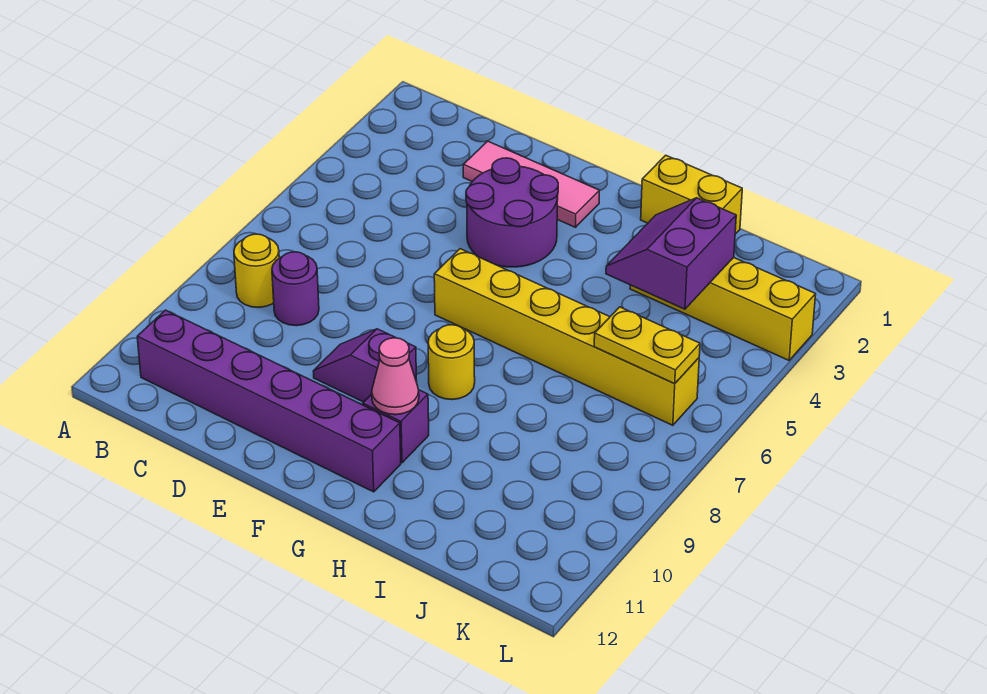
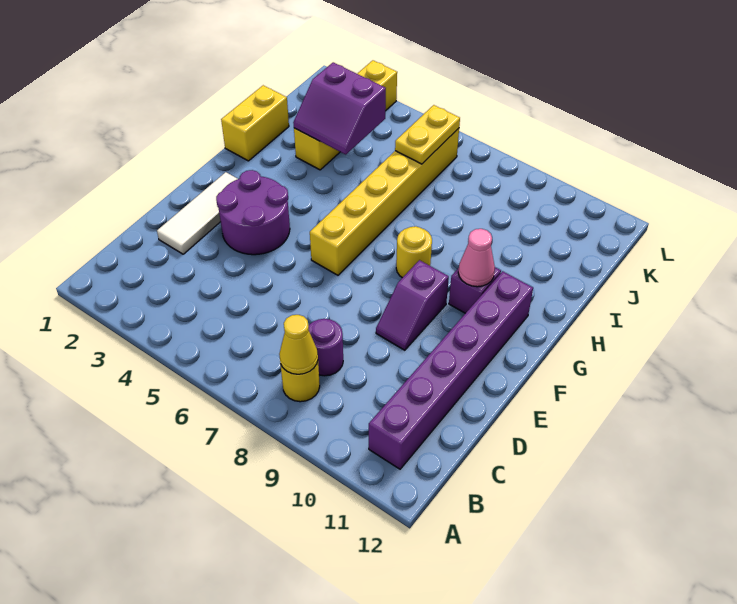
none -> yellow 1x1 cone [279,315,318,374]
pink 1x3 tile [463,141,599,227] -> white 1x3 tile [157,172,237,254]

